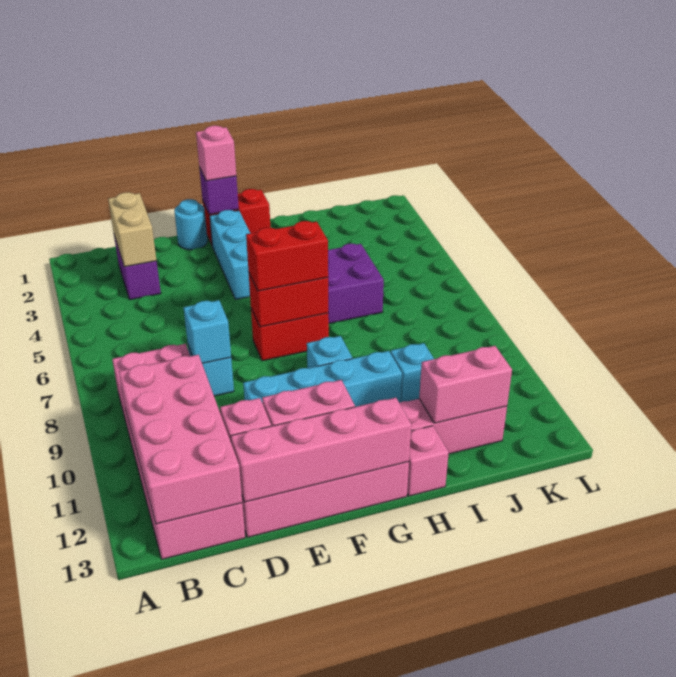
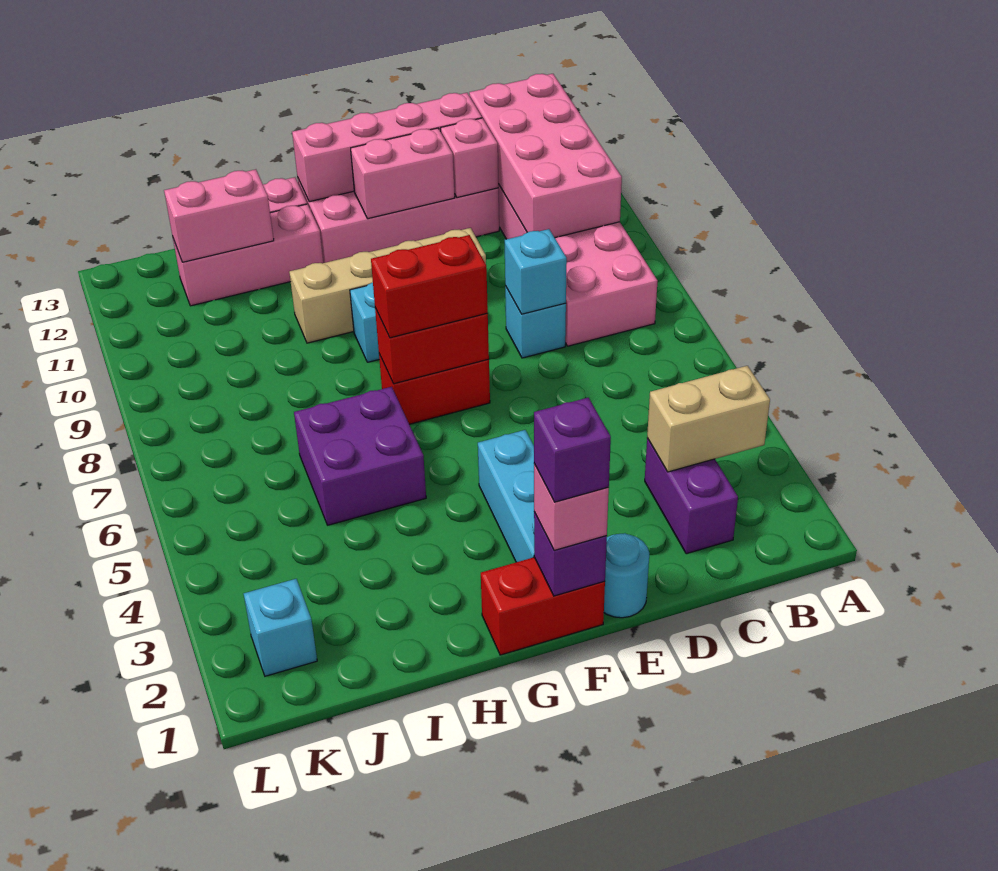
tan 1x2 brick [108,192,157,267] -> tan 1x2 brick turned to [647,366,770,472]
cyan 1x4 brick [243,351,402,407] -> tan 1x4 brick [289,228,486,343]
none -> purple 1x1 brick [534,398,611,502]
cyan 1x1 brick [391,343,434,402] -> cyan 1x1 brick moved to [244,579,317,676]

